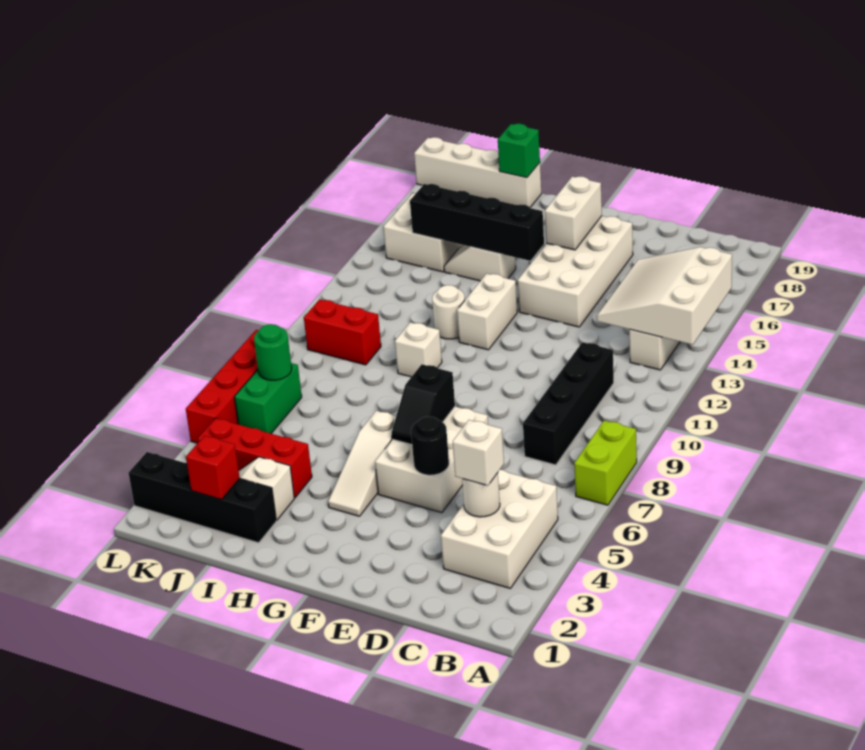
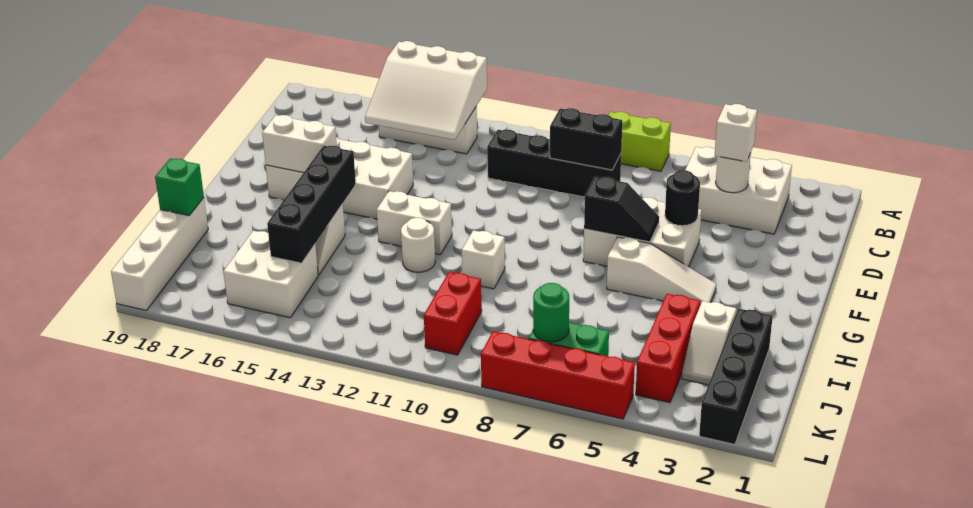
none -> black 1x2 brick [550,108,622,170]
red 1x1 brick [186,436,240,499] -> none

